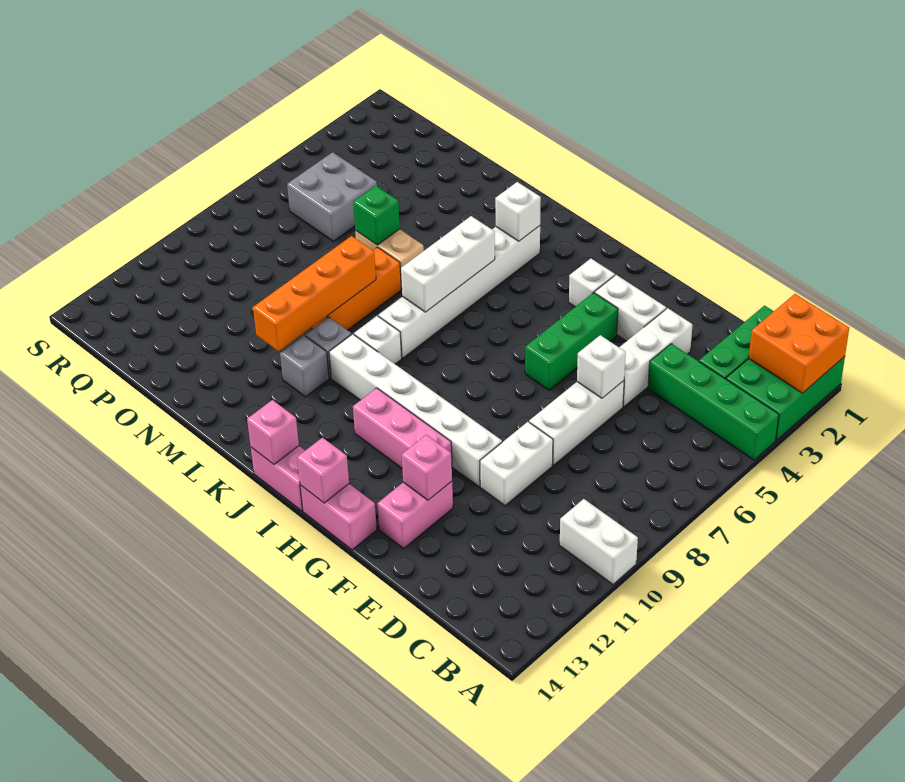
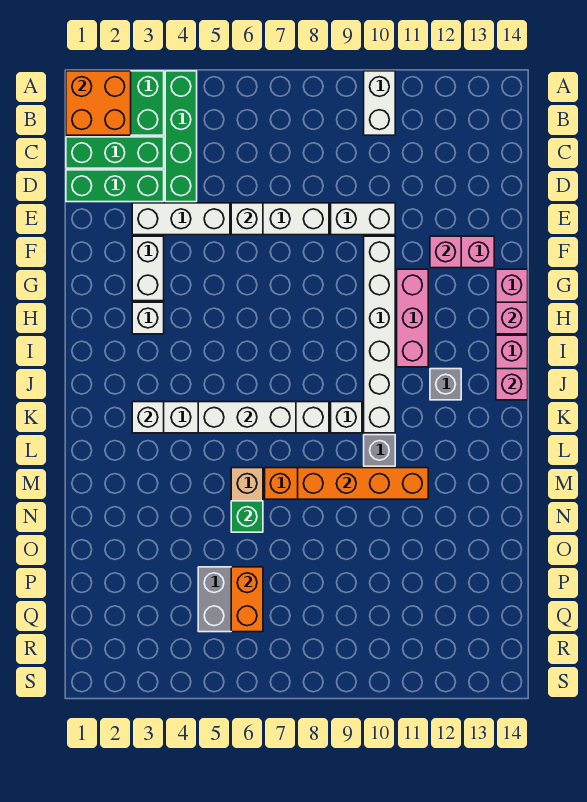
green 1x3 brick [525,292,618,390] -> green 1x3 brick moved to [66,170,164,202]
grey 1x1 brick [280,335,329,397] -> grey 1x1 brick moved to [430,369,461,400]
none -> orange 1x2 brick [231,567,263,632]

